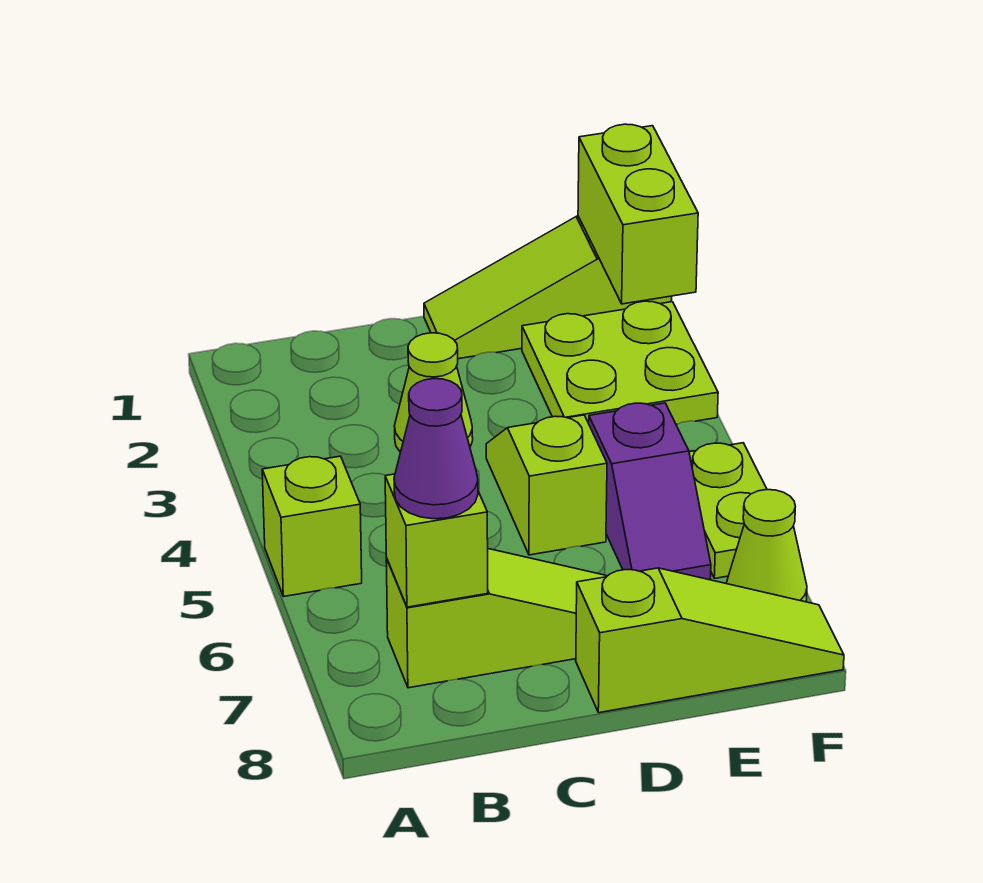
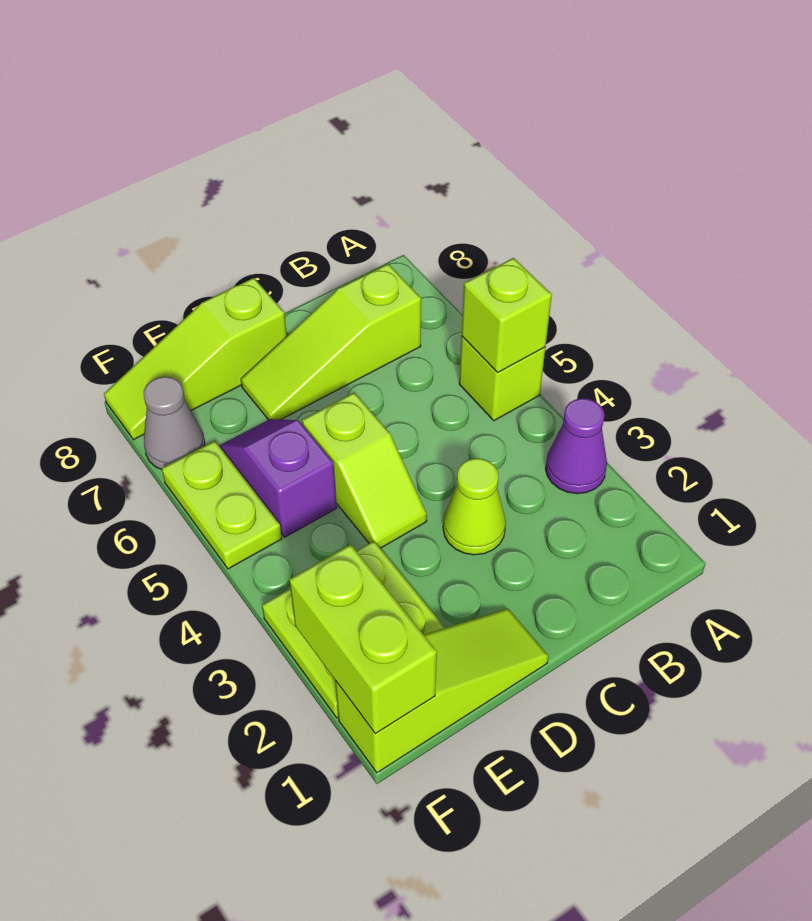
lime 1x1 brick [385,474,488,607] -> lime 1x1 brick moved to [462,258,552,372]
purple 1x1 cone [394,379,478,519] -> purple 1x1 cone moved to [546,398,607,494]
lime 1x1 cone [726,490,807,602] -> grey 1x1 cone [144,377,205,470]

